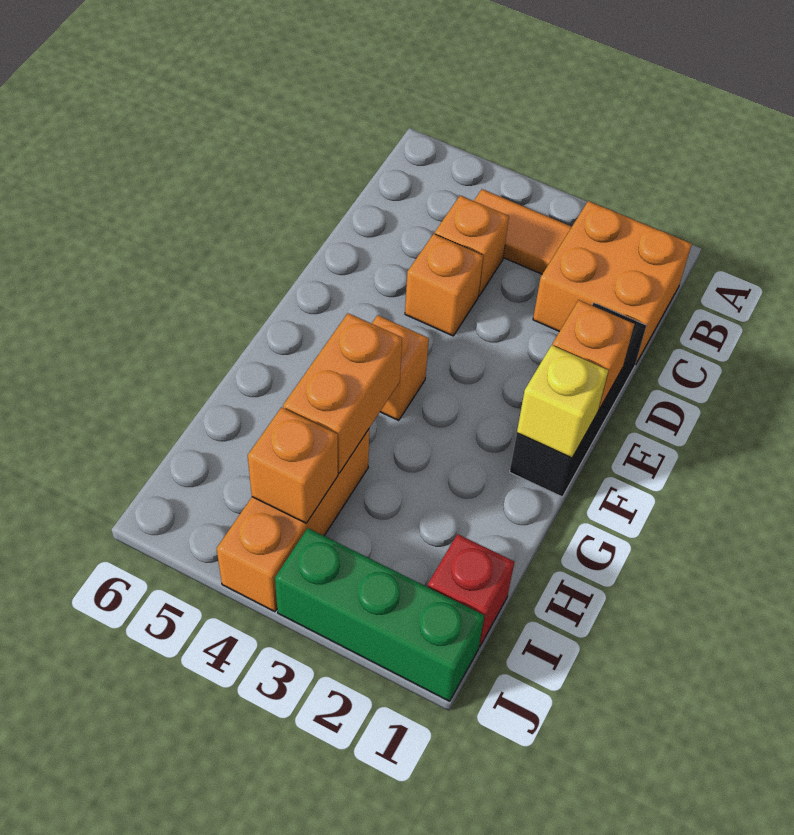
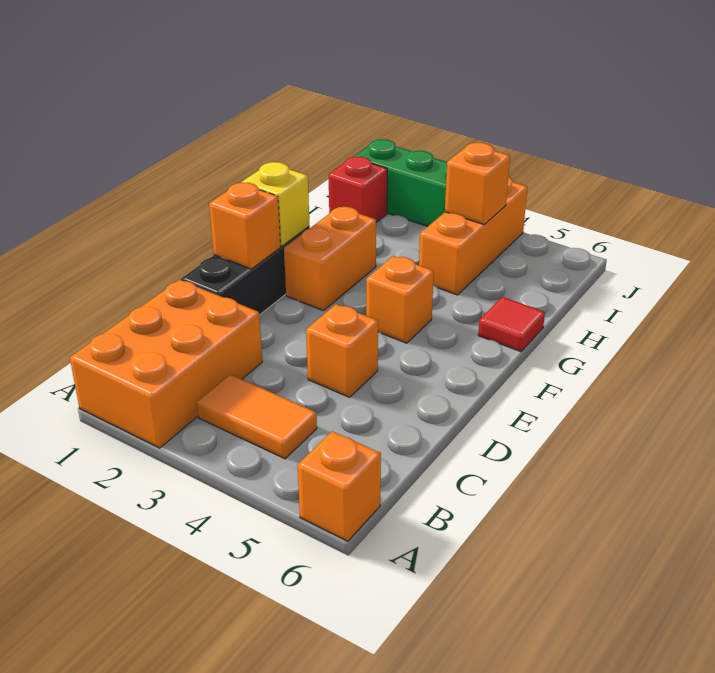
orange 2x2 brick [533,201,692,365] -> orange 2x3 brick [70,280,262,448]
orange 1x1 brick [435,196,509,296] -> orange 1x1 brick moved to [298,431,381,541]
orange 1x2 brick [283,313,402,473] -> orange 1x2 brick moved to [284,207,376,311]
none -> red 1x1 tile [478,297,545,352]

